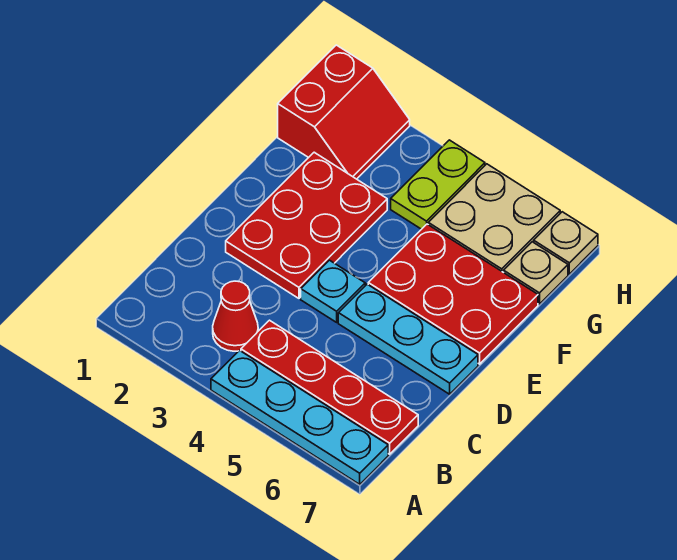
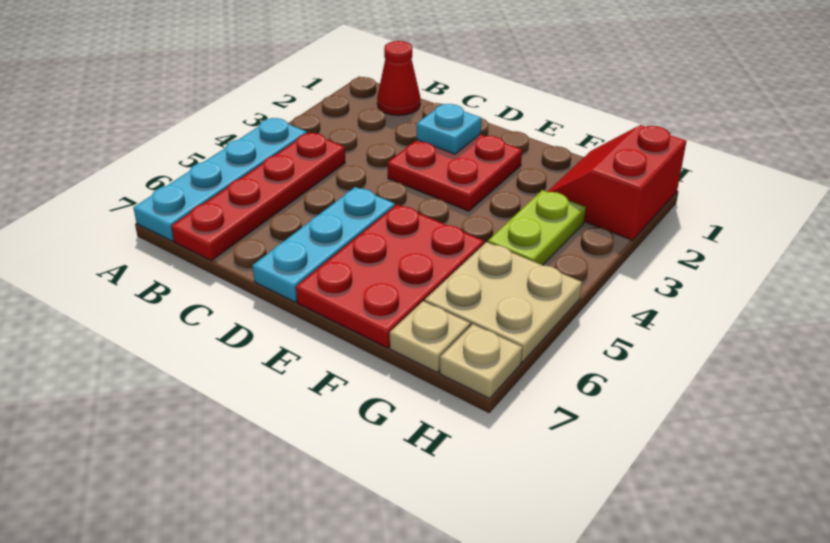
red 1x1 cone [213,281,258,351] -> red 1x1 cone moved to [377,41,420,116]
red 2x3 plate [226,152,387,298] -> red 2x2 plate [388,134,522,211]
cyan 1x1 plate [301,260,365,322] -> cyan 1x1 plate moved to [417,104,481,154]
red 2x2 slope [278,45,410,179] -> red 2x2 slope turned to [548,125,686,240]
lime 1x2 plate [391,140,485,229] -> lime 1x2 plate turned to [488,190,586,265]

